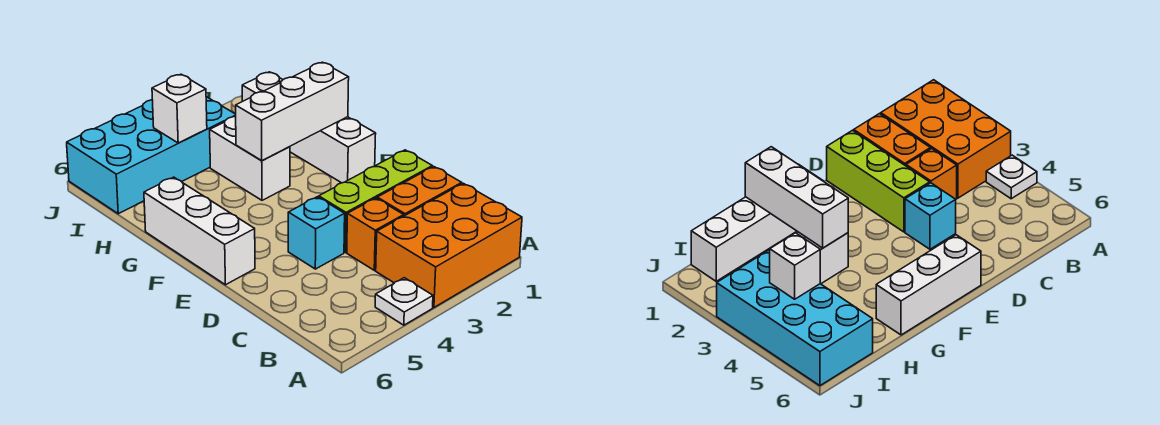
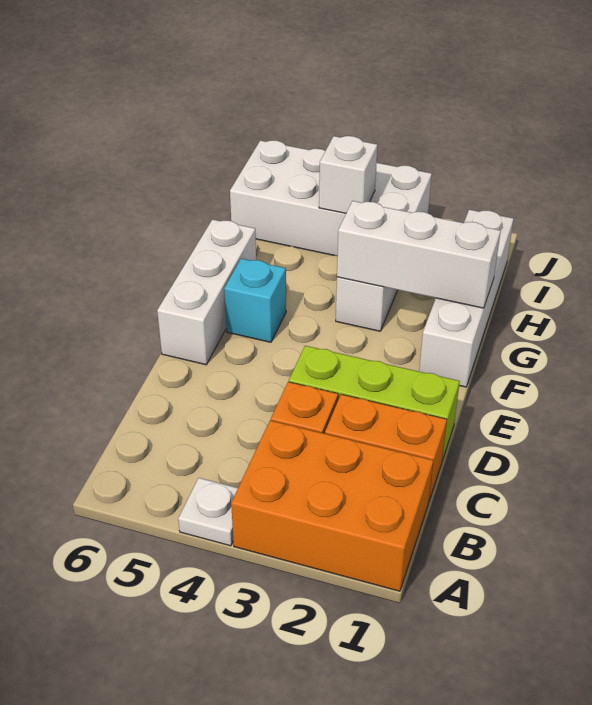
cyan 1x1 brick [288,197,345,269] -> cyan 1x1 brick moved to [224,259,286,342]
cyan 2x4 brick [67,97,236,214] -> white 2x4 brick [230,141,432,256]

